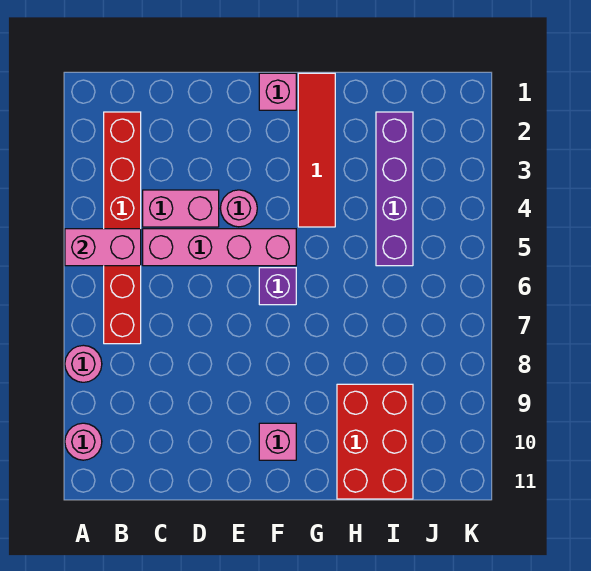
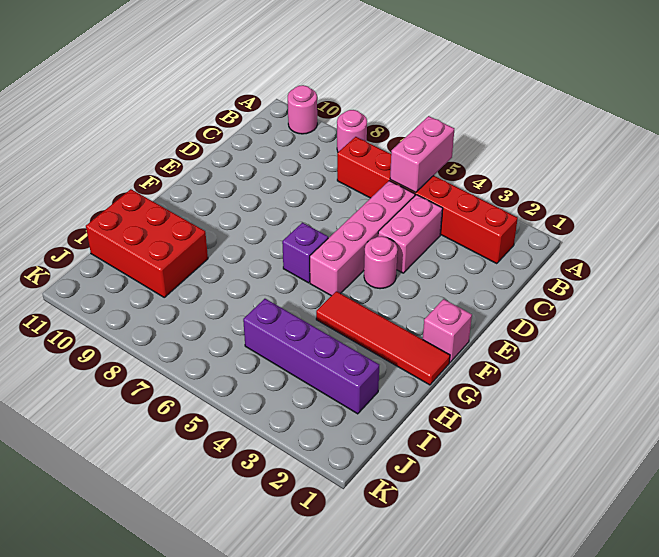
pink 1x1 brick [259,423,296,460] -> none

